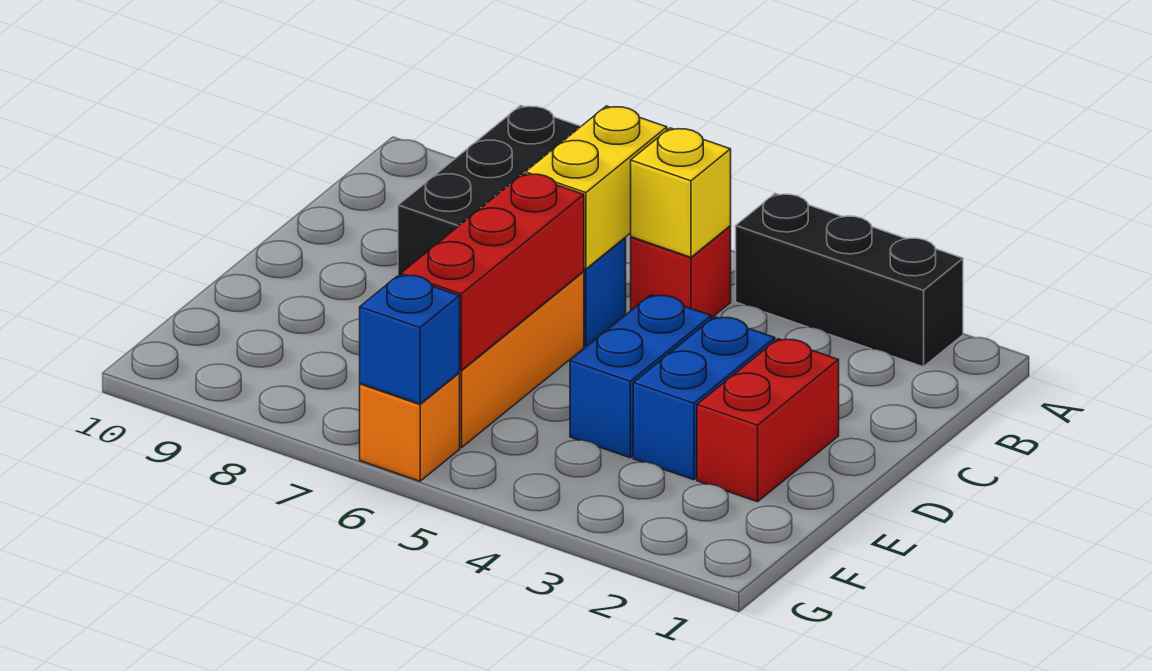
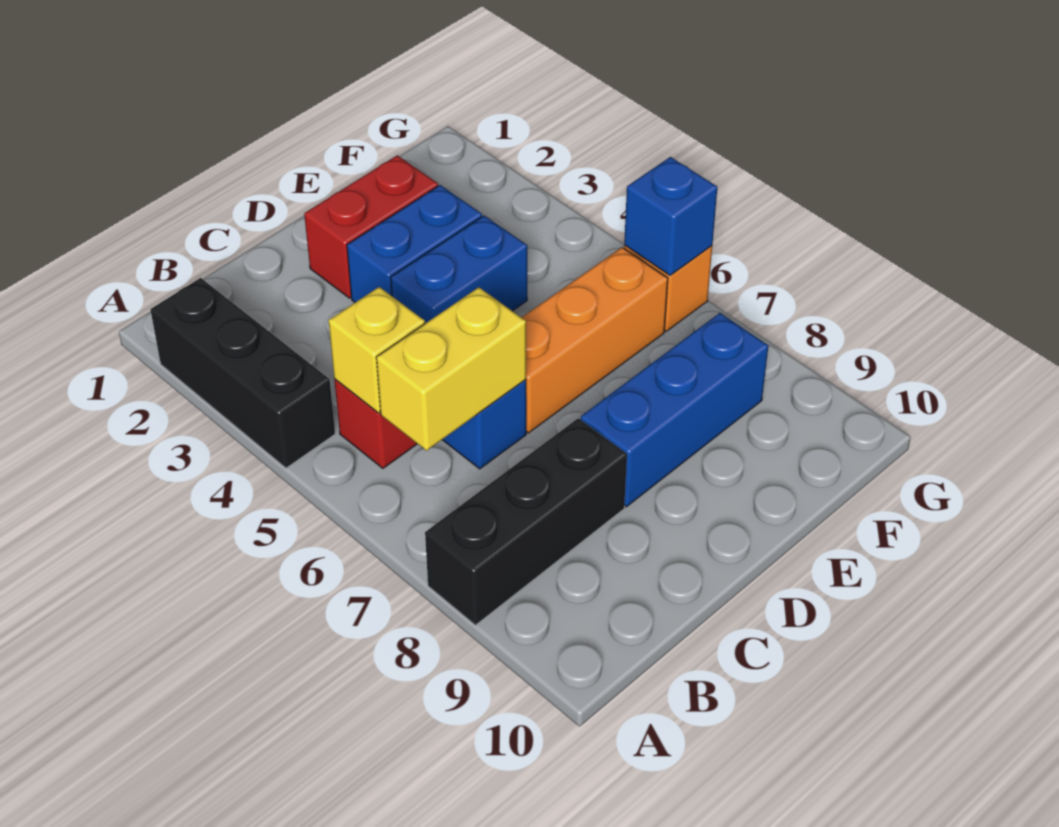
red 1x3 brick [401,173,584,370] -> none
none -> blue 1x3 brick [580,313,768,507]

